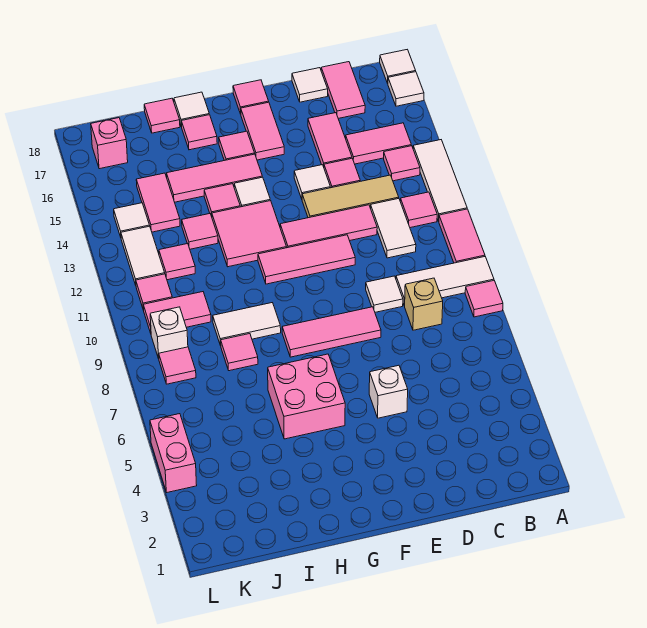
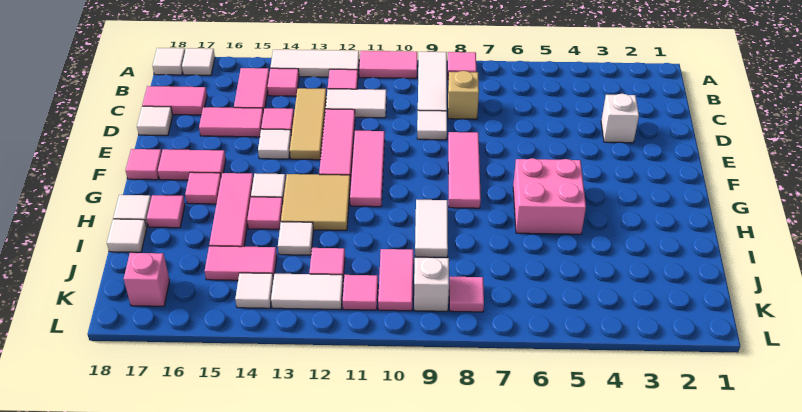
white 1x1 brick [369,365,408,418] -> white 1x1 brick moved to [601,94,639,143]
pink 2x2 tile [212,201,287,267] -> tan 2x2 tile [281,174,350,230]
pink 1x1 tile [221,334,258,371] -> none
pink 1x1 tile [182,214,218,249] -> white 1x1 tile [278,222,313,255]
pink 1x1 tile [144,98,180,133] -> white 1x1 tile [107,219,147,252]
pink 1x2 brick [150,414,197,492] -> none

